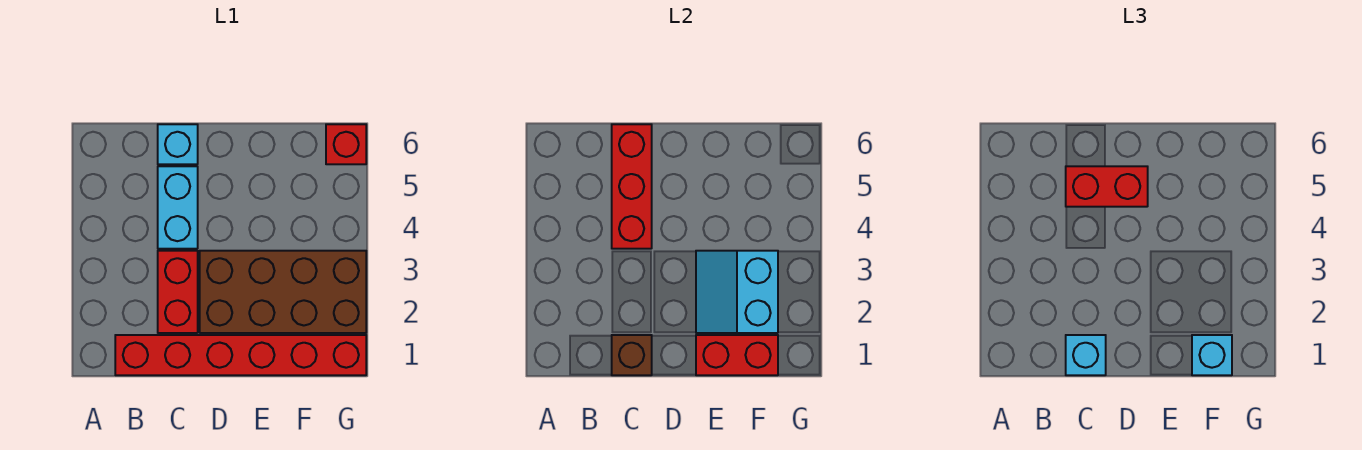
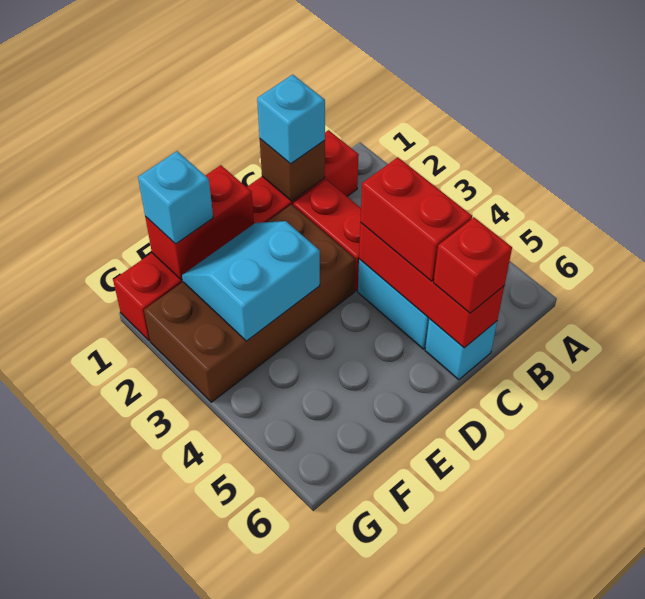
red 1x2 brick [1066,166,1148,207] -> red 1x2 brick turned to [360,157,472,281]
cyan 2x2 slope [696,251,778,333] -> cyan 2x2 slope turned to [182,221,320,341]
red 1x1 brick [326,124,366,164] -> red 1x1 brick moved to [434,218,512,313]

